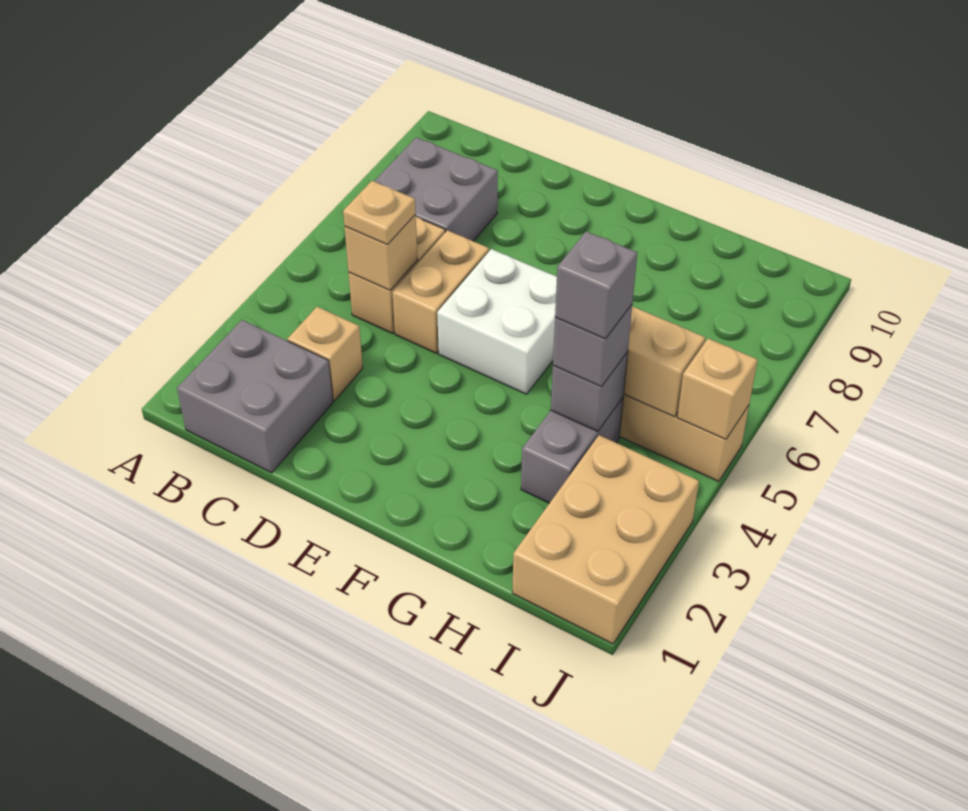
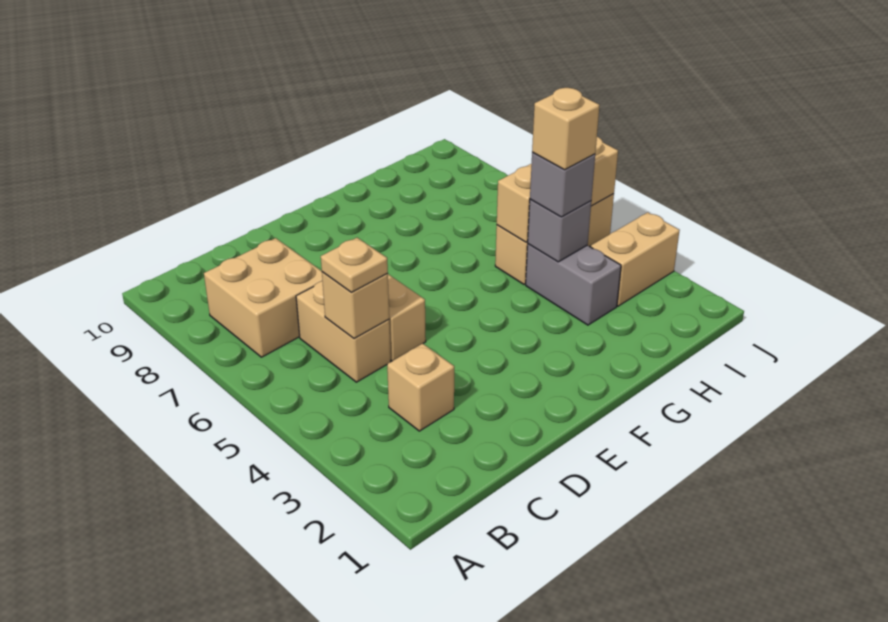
grey 2x2 brick [177,320,333,473] -> none
grey 2x2 brick [374,137,498,241] -> tan 2x2 brick [204,238,322,357]
white 2x2 brick [437,249,557,394] -> none
grey 1x1 brick [555,231,637,339] -> tan 1x1 brick [532,88,600,170]
tan 2x3 brick [512,435,699,644] -> tan 1x2 brick [591,212,680,306]

